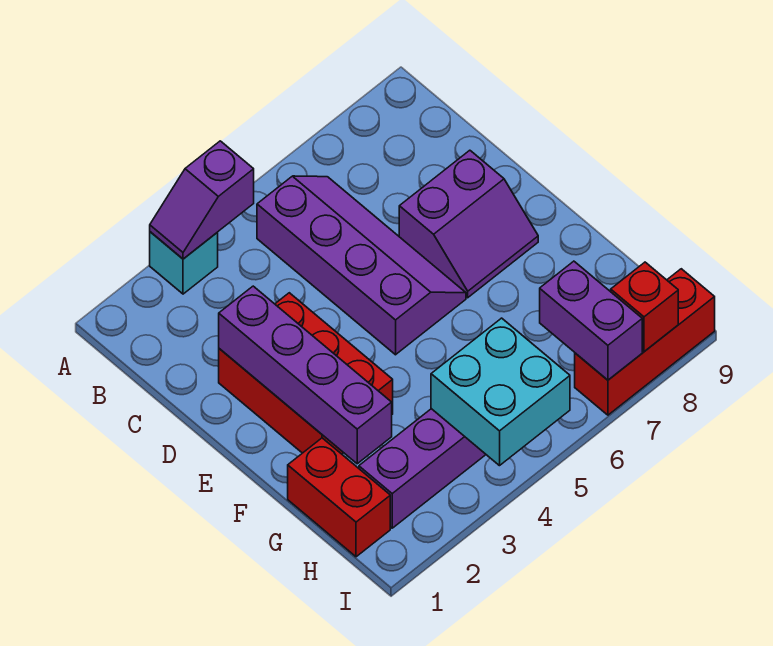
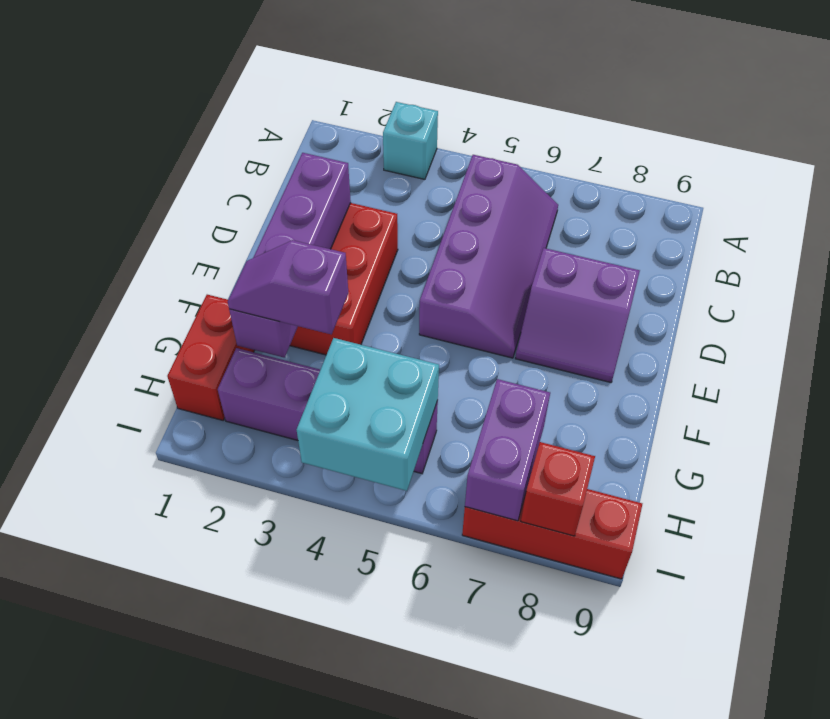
purple 1x2 slope [150,141,254,259] -> purple 1x2 slope moved to [228,240,348,334]

